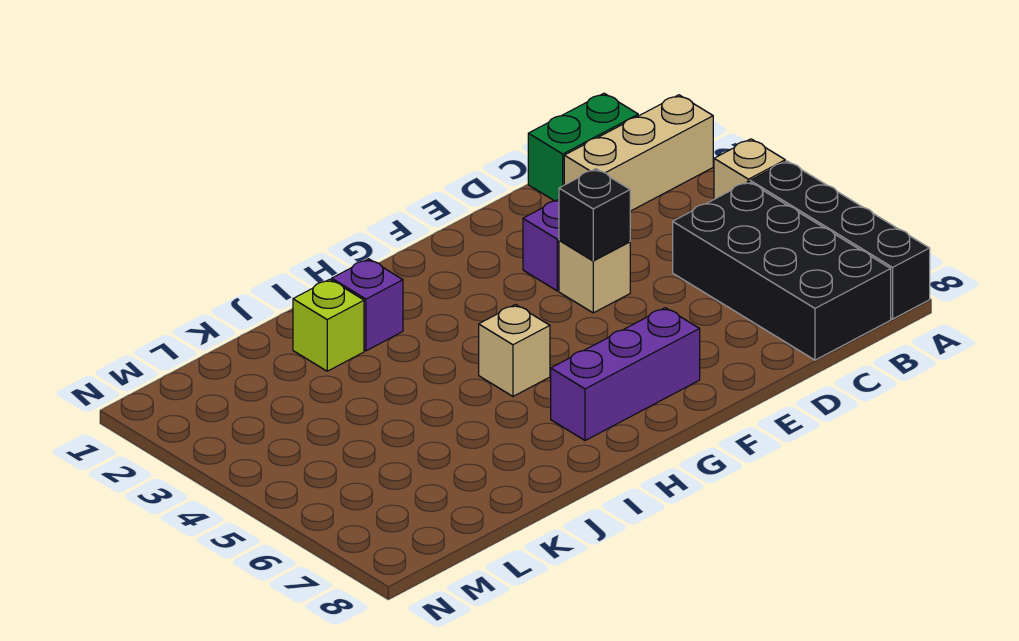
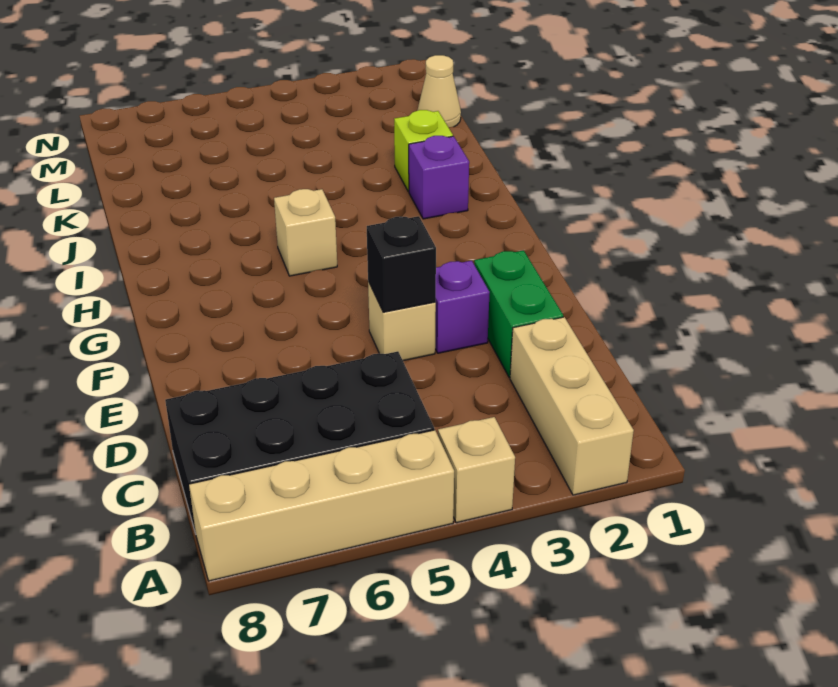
black 1x4 brick [750,161,930,319] -> tan 1x4 brick [189,430,454,581]
green 1x2 brick [528,93,638,201] -> green 1x2 brick moved to [474,251,563,378]
purple 1x3 brick [551,308,700,441] -> none
none -> tan 1x1 cone [417,55,461,127]

